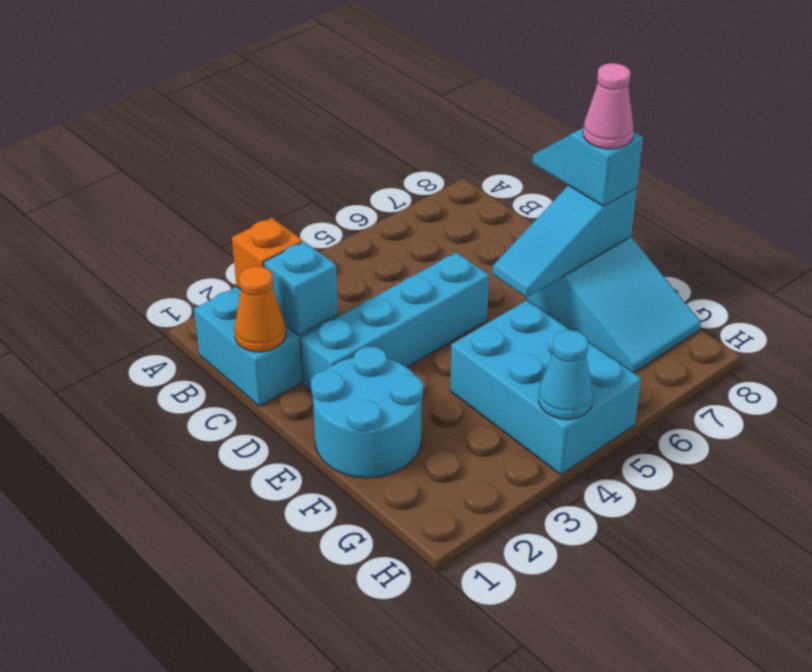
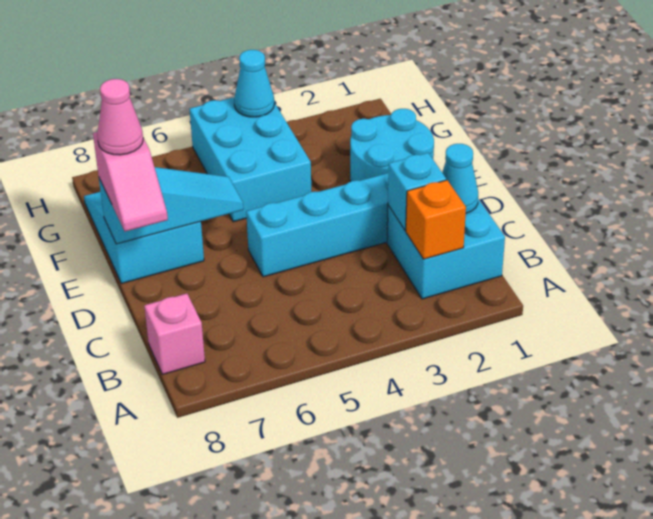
none -> pink 1x1 brick [144,294,205,374]
orange 1x1 cone [234,266,286,352] -> cyan 1x1 cone [442,144,478,213]
cyan 1x2 slope [533,128,643,206] -> pink 1x2 slope [93,132,168,231]

